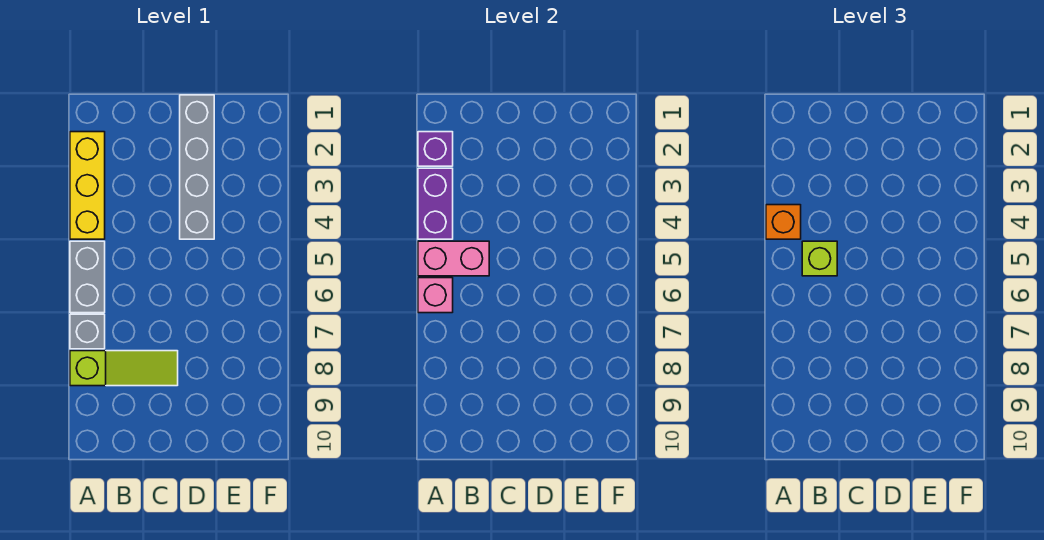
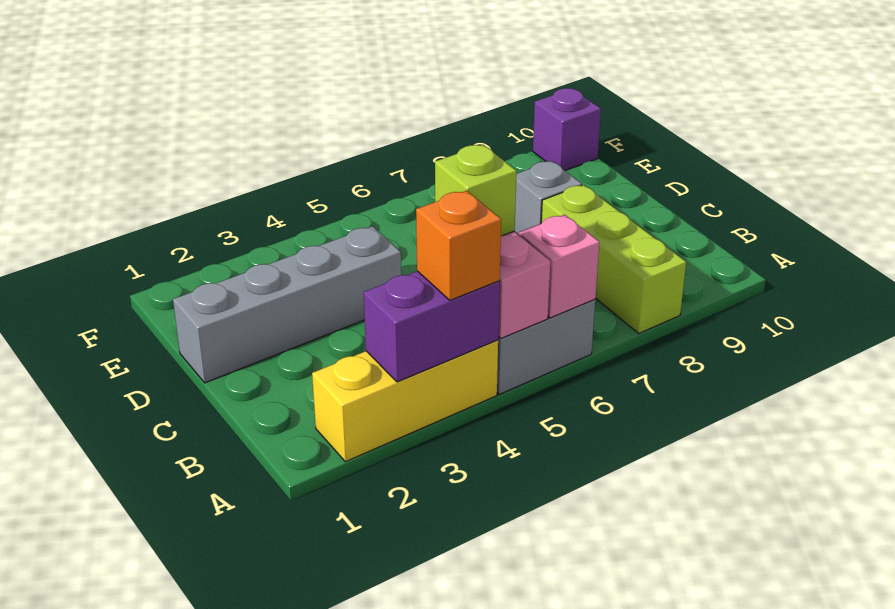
purple 1x1 brick [418,132,453,166] -> purple 1x1 brick moved to [533,88,601,170]
grey 1x1 brick [70,314,105,349] -> grey 1x1 brick moved to [514,161,582,235]
lime 1x3 slope [70,351,178,386] -> lime 1x3 brick [541,185,686,333]

